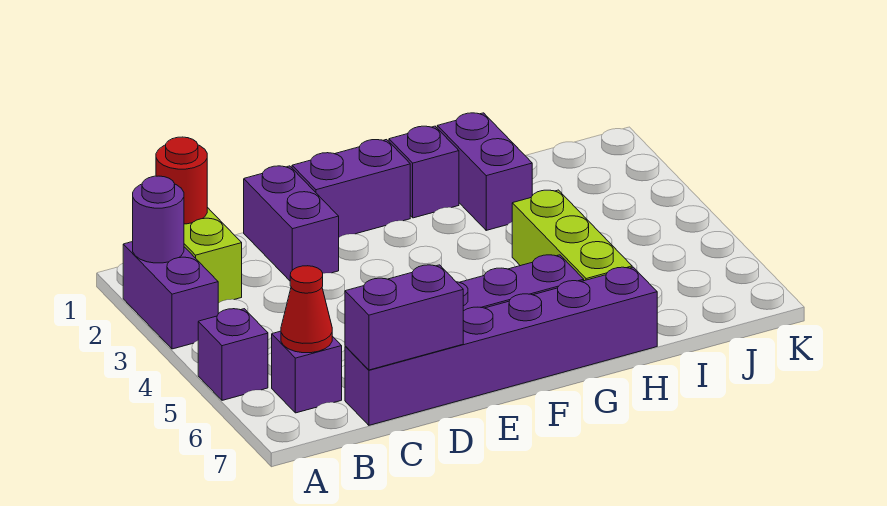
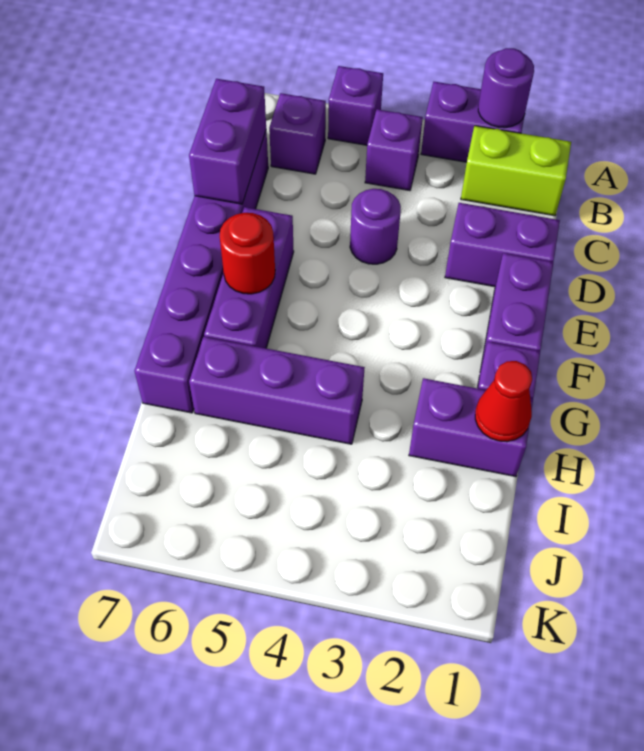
red 1x1 round brick [156,137,207,224] -> red 1x1 round brick moved to [220,213,275,294]
none -> purple 1x1 brick [365,109,423,191]
red 1x1 cone [281,266,332,353] -> red 1x1 cone moved to [475,361,532,442]
none -> purple 1x1 round brick [350,189,401,264]
lime 1x3 brick [512,190,632,281] -> purple 1x3 brick [189,337,365,444]

